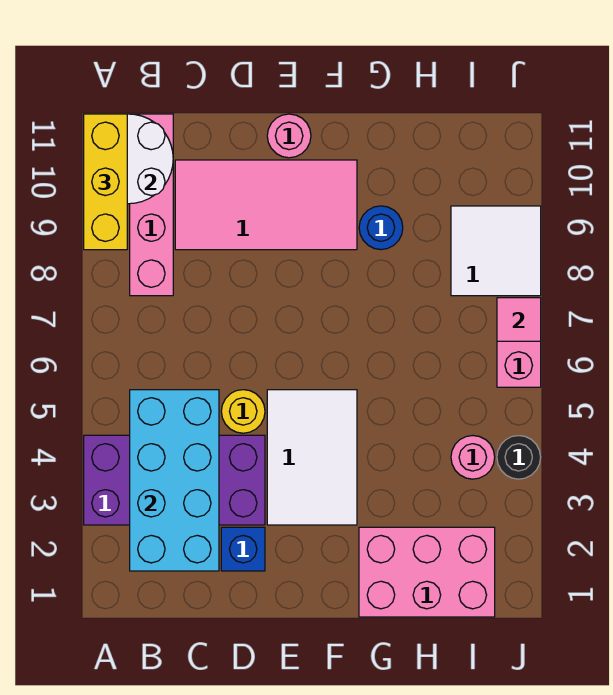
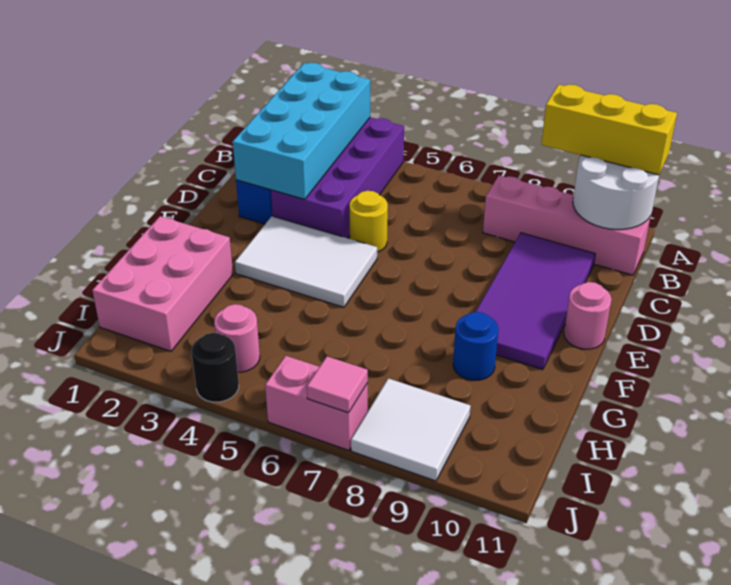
cyan 2x4 brick [130,390,219,571] -> cyan 2x4 brick turned to [233,63,370,199]
pink 2x4 tile [175,160,357,250] -> purple 2x4 tile [476,233,595,369]

